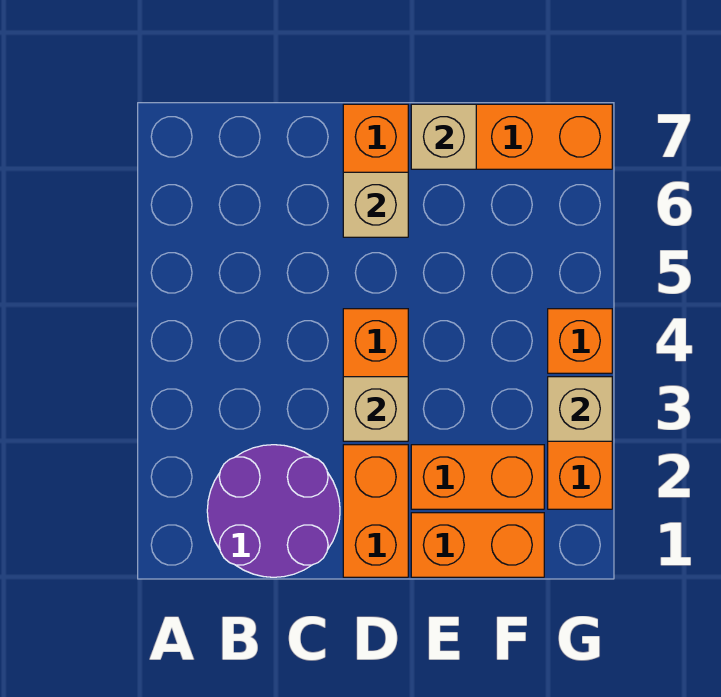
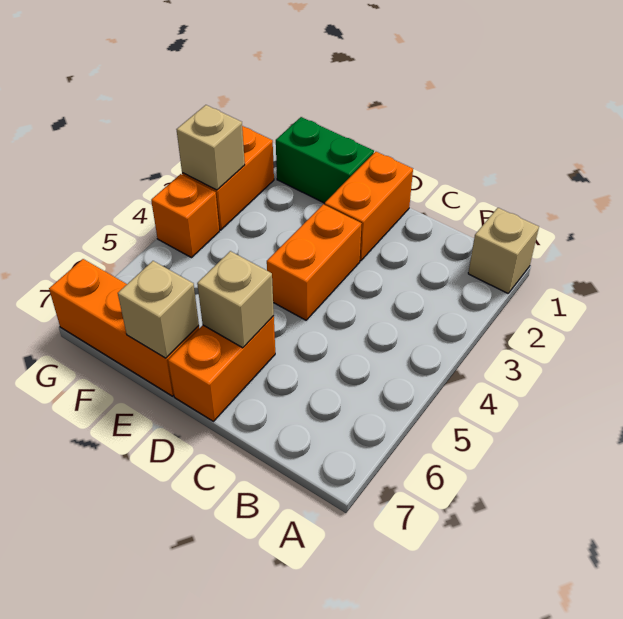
purple 2x2 round brick [207,445,340,577] -> none
tan 1x1 brick [343,377,408,441] -> tan 1x1 brick moved to [468,208,539,293]
orange 1x2 brick [411,513,544,577] -> green 1x2 brick [276,117,374,203]
orange 1x2 brick [411,445,544,509] -> none

